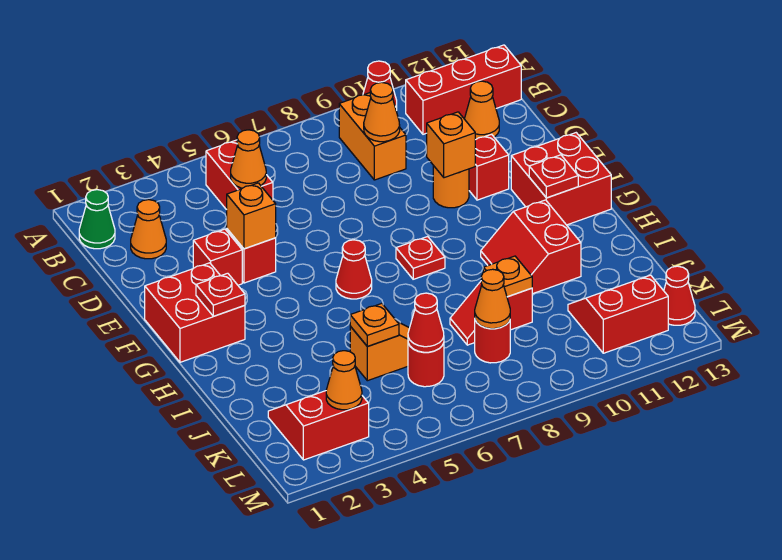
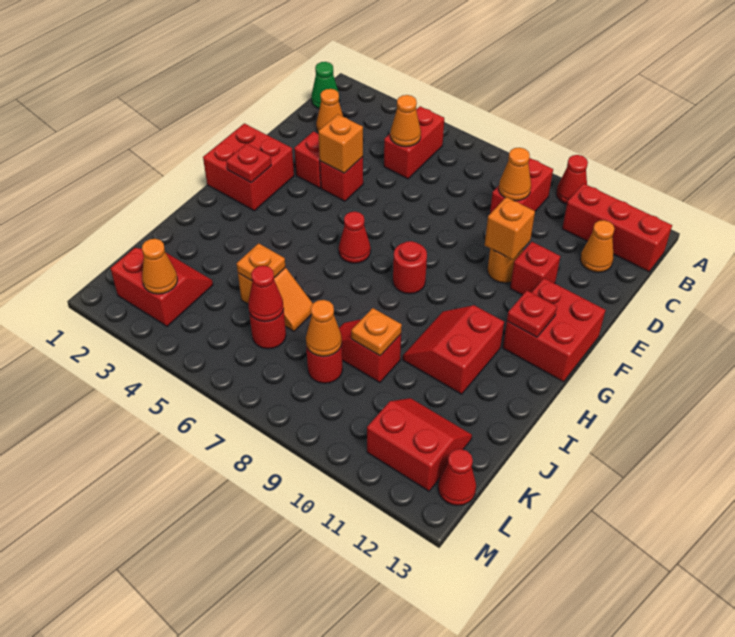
orange 1x2 brick [339,93,406,180] -> red 1x2 brick [490,158,553,214]
red 1x1 plate [396,236,445,279] -> red 1x1 round brick [393,241,427,294]

